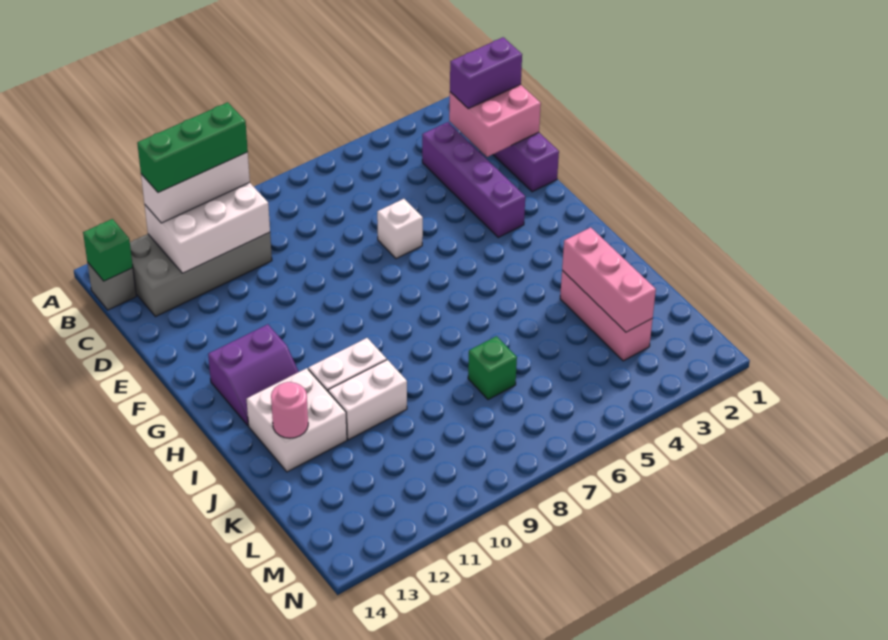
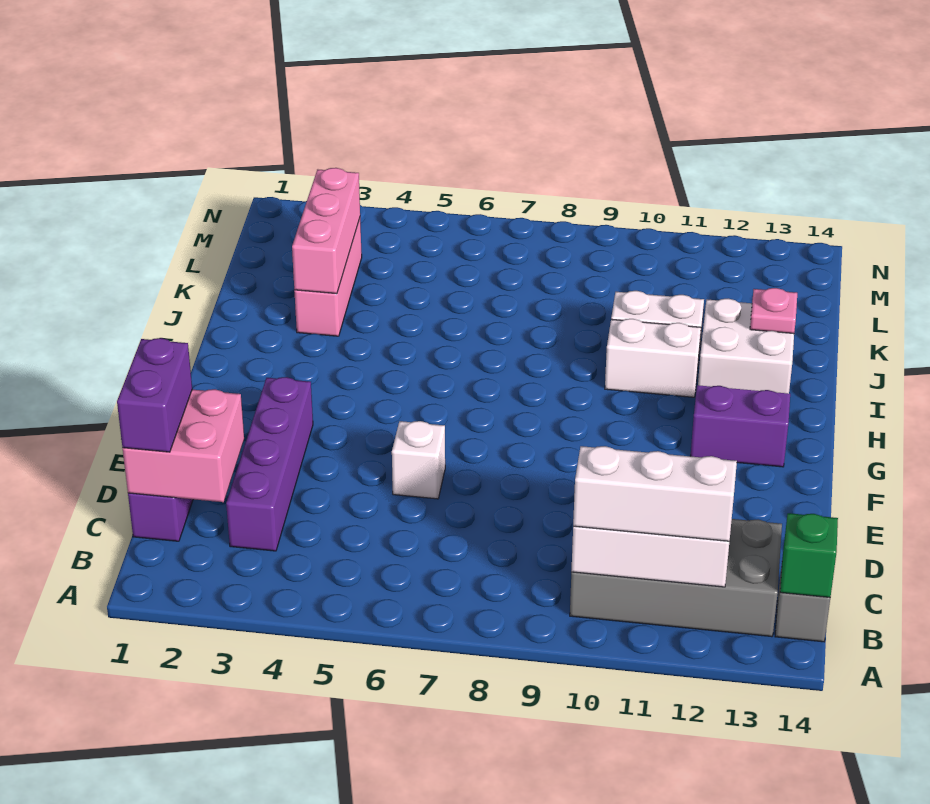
green 1x3 brick [137,102,248,193] -> none
purple 1x2 brick [450,37,522,109] -> purple 1x2 brick turned to [117,338,192,452]
pink 1x1 round brick [271,382,308,438] -> pink 1x1 plate [750,288,797,334]
green 1x1 brick [468,336,517,400] -> none

